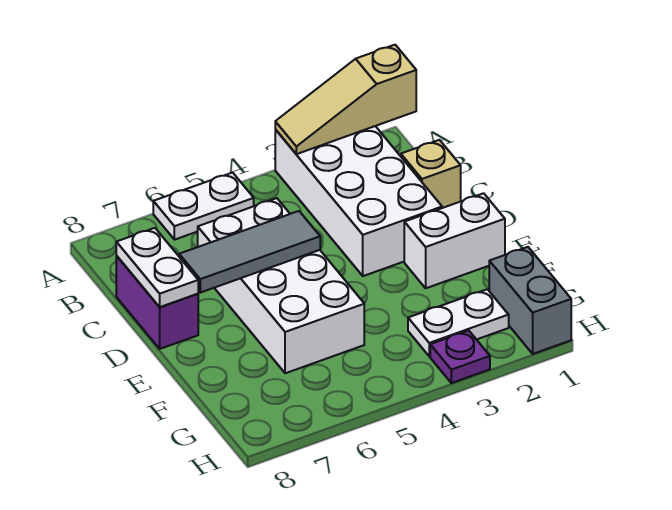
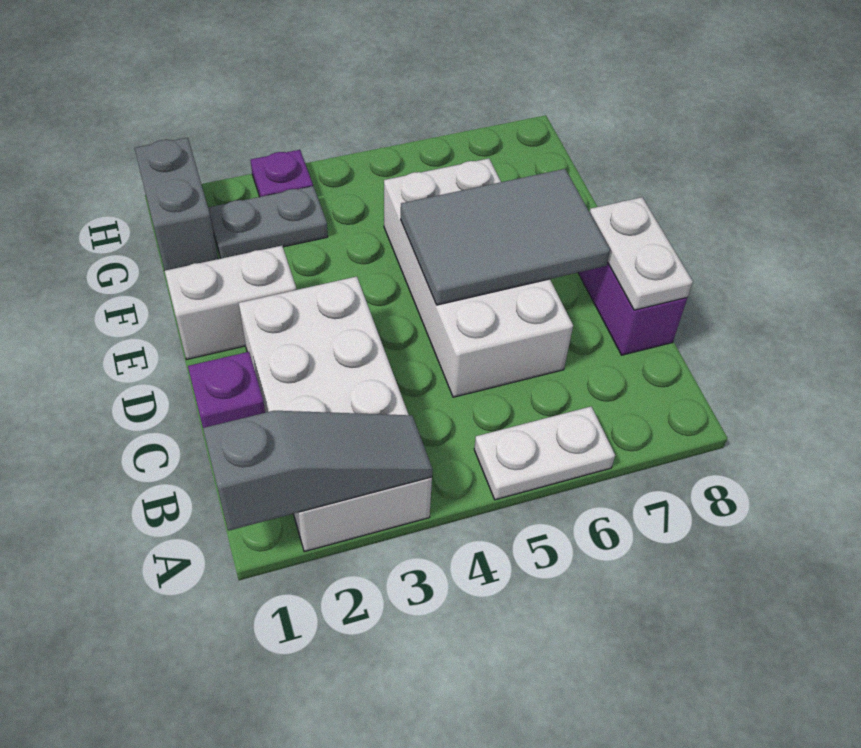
tan 1x3 slope [275,45,416,154] -> grey 1x3 slope [203,411,433,531]
tan 1x1 brick [401,140,461,208] -> purple 1x1 brick [188,352,265,428]
grey 1x3 tile [179,211,320,293] -> grey 2x3 tile [401,169,610,305]
white 1x2 plate [408,289,509,356] -> grey 1x2 plate [208,186,328,258]

